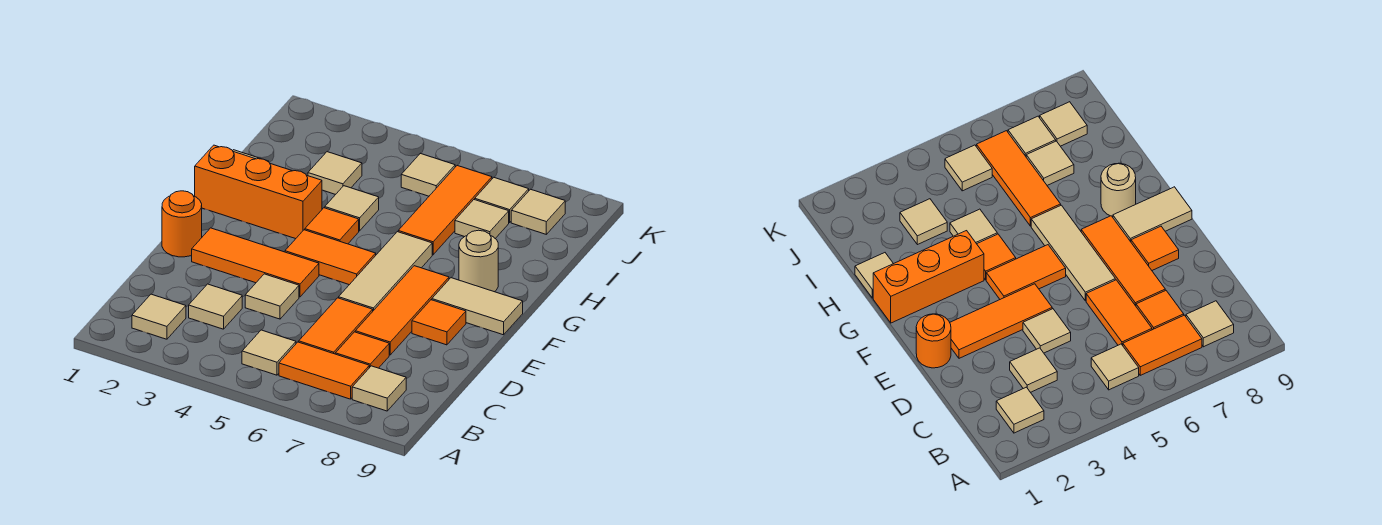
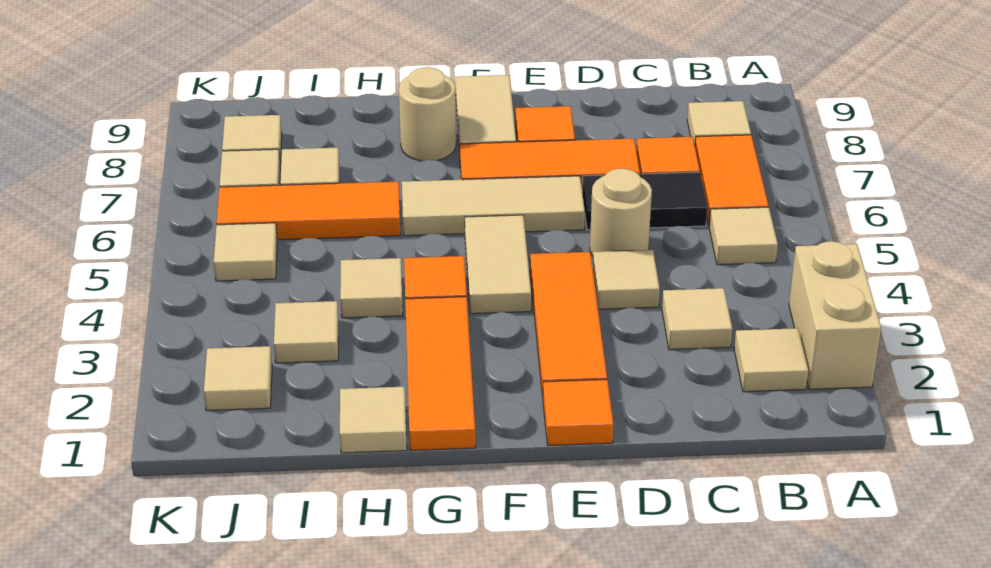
none -> tan 1x2 brick [789,241,881,389]
orange 1x2 tile [299,298,373,354] -> black 1x2 tile [582,172,707,230]
none -> tan 1x1 round brick [590,169,652,256]
orange 1x1 round brick [162,191,202,257] -> orange 1x1 tile [543,380,613,446]
orange 1x2 tile [285,230,376,285] -> tan 1x2 tile [465,215,531,314]
orange 1x3 brick [195,145,322,239] -> orange 1x3 tile [405,297,475,450]
none -> tan 1x1 tile [204,346,272,411]

